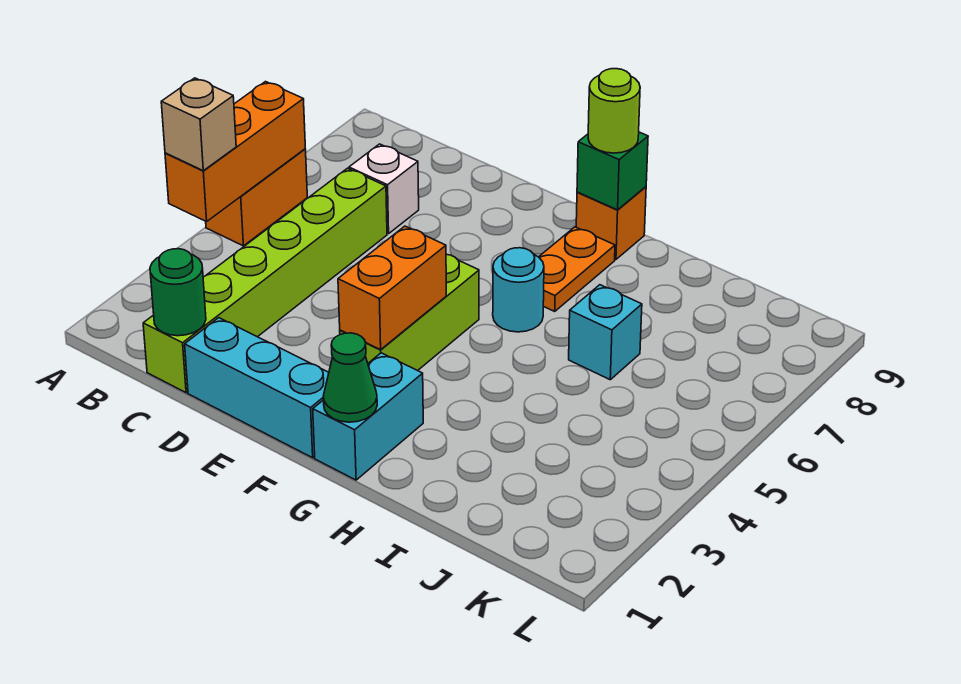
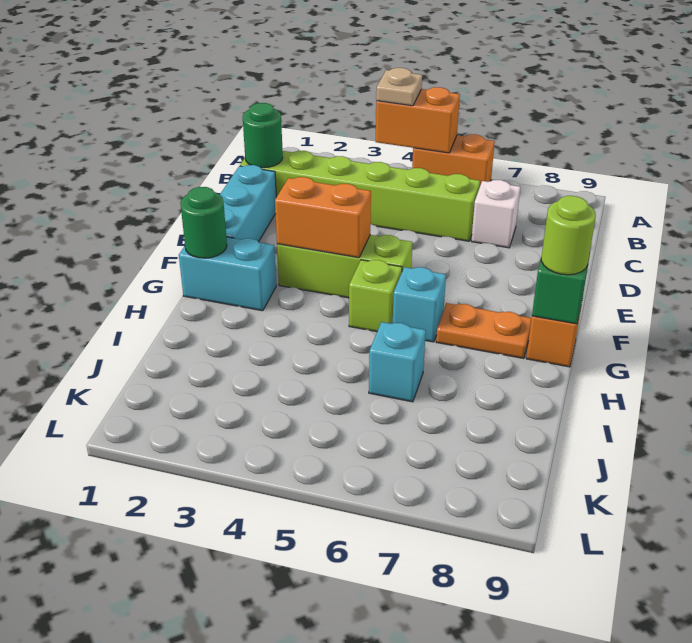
orange 1x3 brick [165,82,305,222] -> orange 1x2 brick [376,87,460,153]
tan 1x1 brick [161,78,236,171] -> tan 1x1 plate [376,68,422,106]
green 1x1 cone [323,333,377,422] -> green 1x1 round brick [180,187,227,258]
none -> lime 1x1 brick [349,260,402,332]
cyan 1x1 round brick [493,248,544,332] -> cyan 1x1 brick [393,267,446,342]

